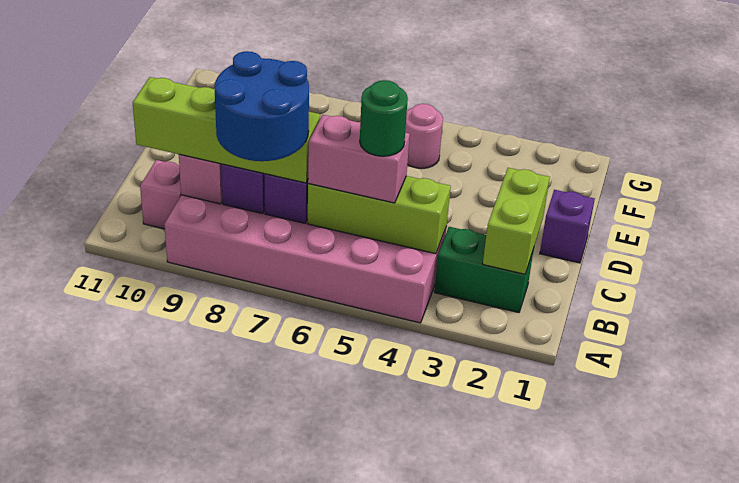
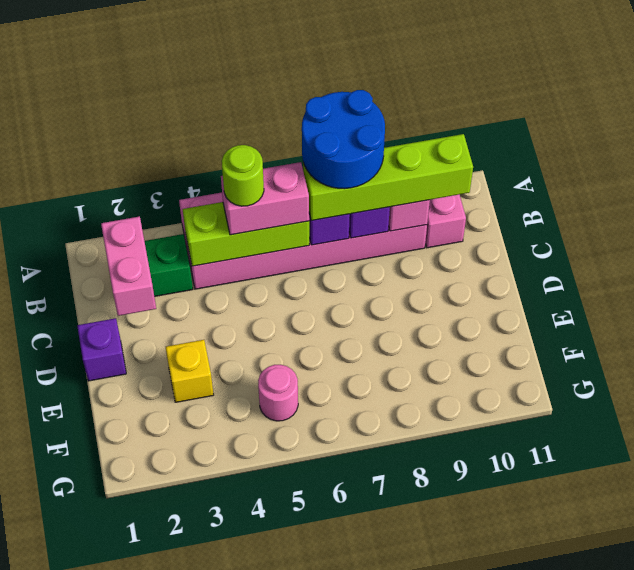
lime 1x2 brick [483,168,550,274] -> pink 1x2 brick [101,216,156,316]
green 1x1 round brick [360,80,408,156] -> lime 1x1 round brick [222,145,264,206]
none -> yellow 1x1 brick [166,340,214,402]

